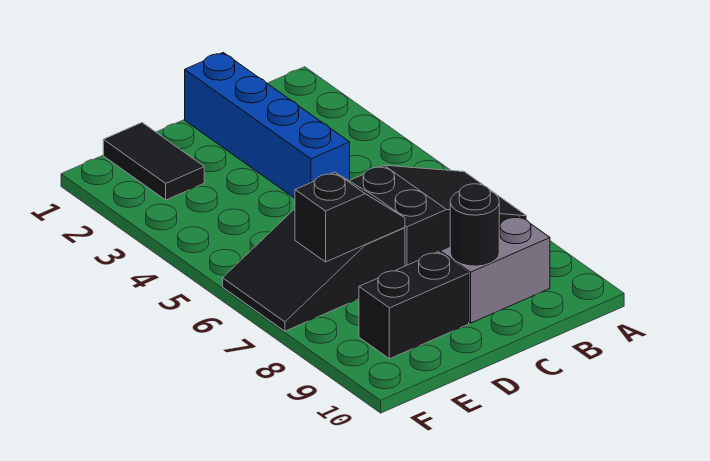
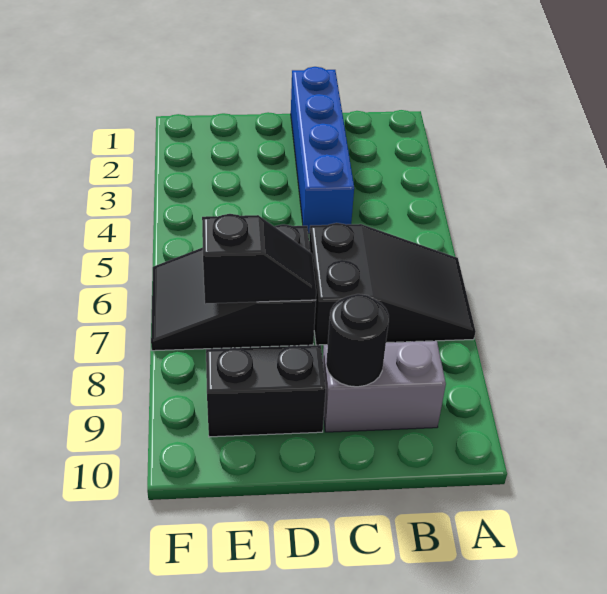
black 1x2 tile [103,123,204,200] -> none

